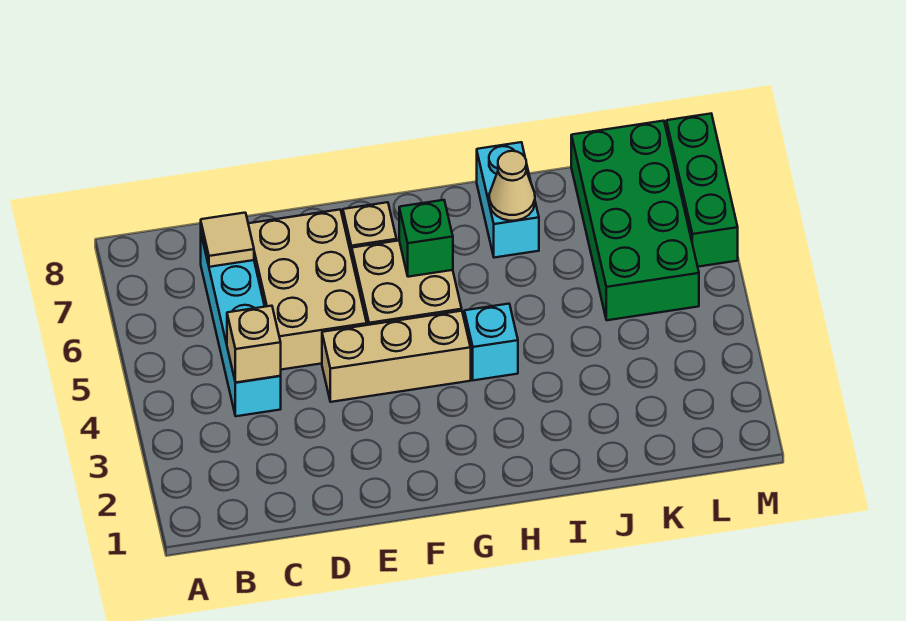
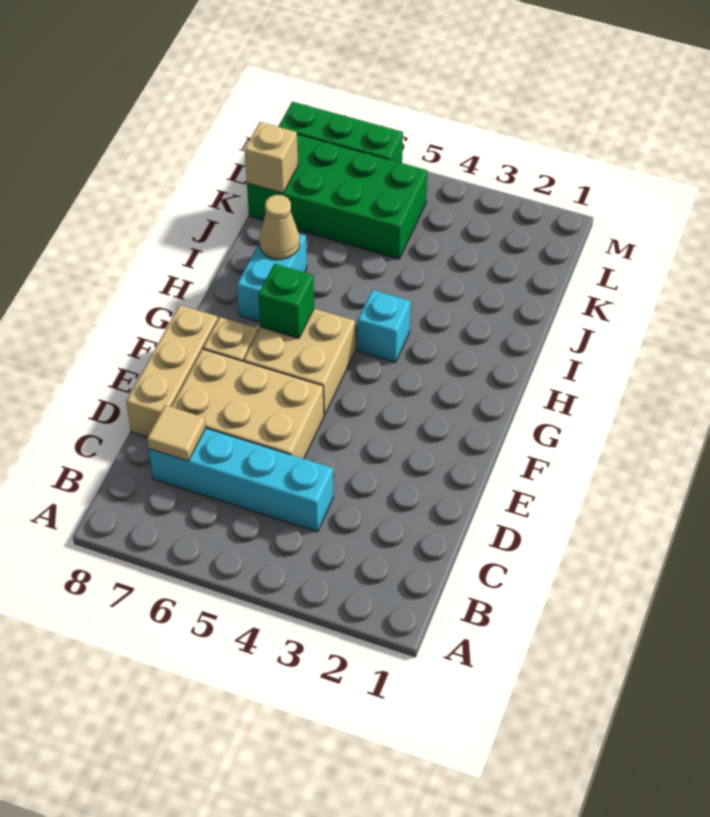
tan 1x1 brick [227,306,281,383] -> tan 1x1 brick moved to [245,122,298,193]
tan 1x3 brick [322,311,471,402] -> tan 1x3 brick moved to [126,305,218,437]
cyan 1x2 brick [477,142,539,258] -> cyan 1x2 brick turned to [237,234,307,322]

